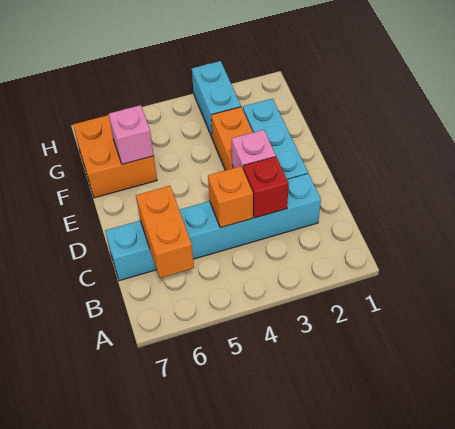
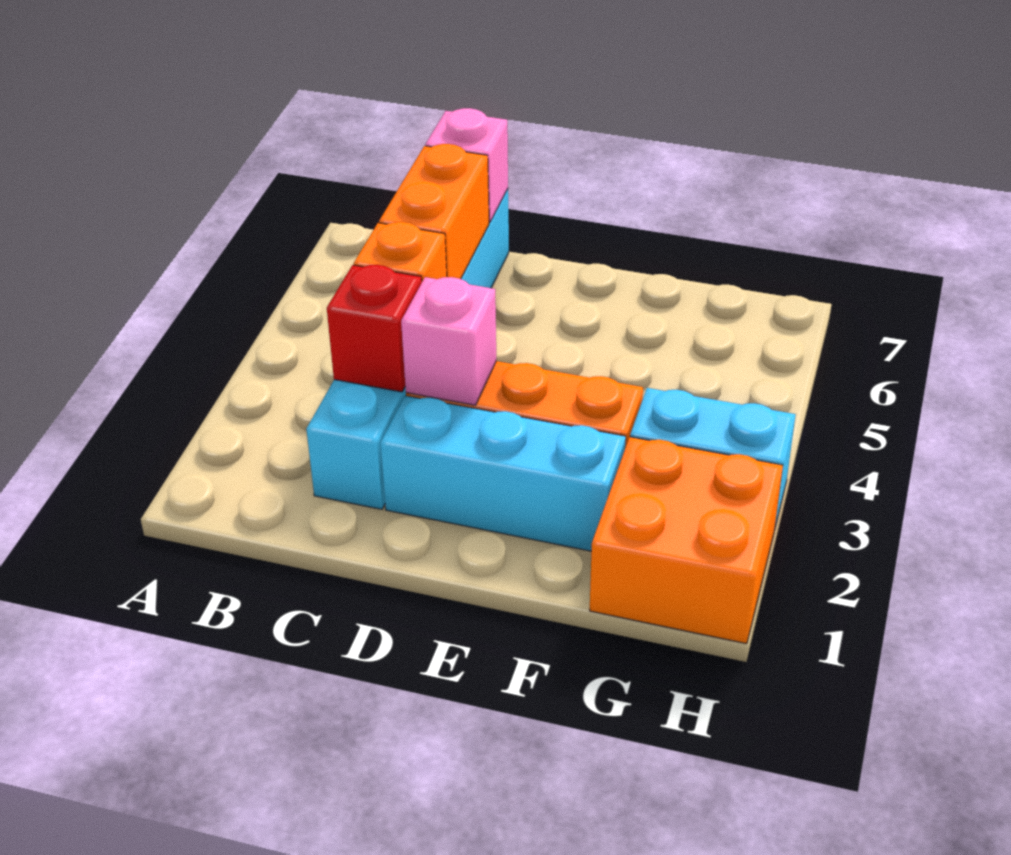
orange 1x2 brick [136,186,194,278] -> orange 1x2 brick turned to [379,144,489,279]
orange 2x2 brick [73,115,157,198] -> orange 2x2 brick moved to [590,437,783,644]
pink 1x1 brick [109,105,154,164] -> pink 1x1 brick moved to [425,108,508,222]

